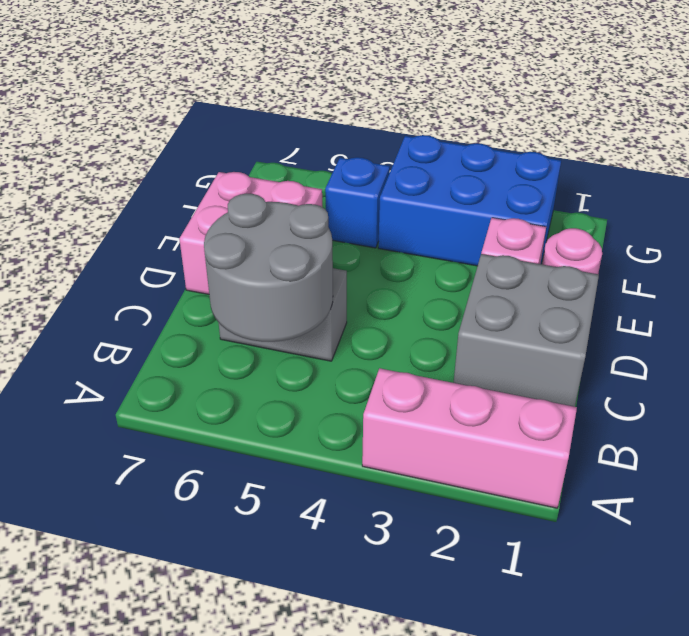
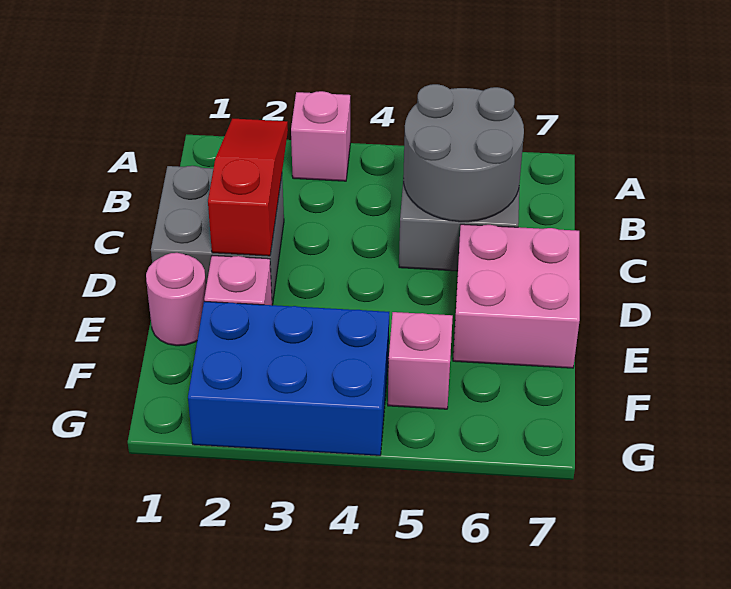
pink 1x3 brick [362,368,577,508] -> pink 1x1 brick [291,91,350,181]
none -> red 1x3 slope [208,119,288,256]
blue 1x1 brick [325,157,390,248] -> pink 1x1 brick [388,312,453,409]

